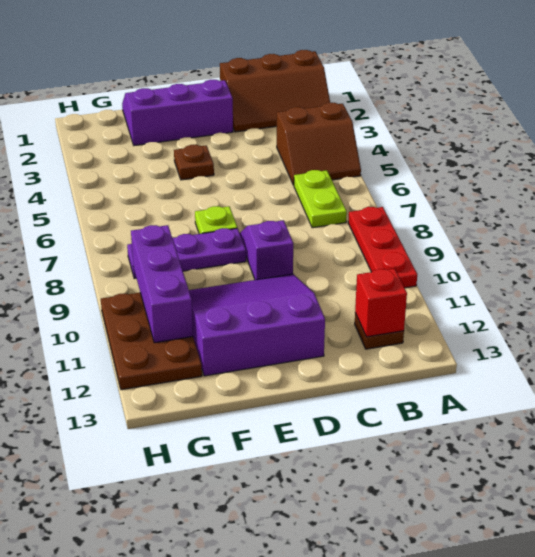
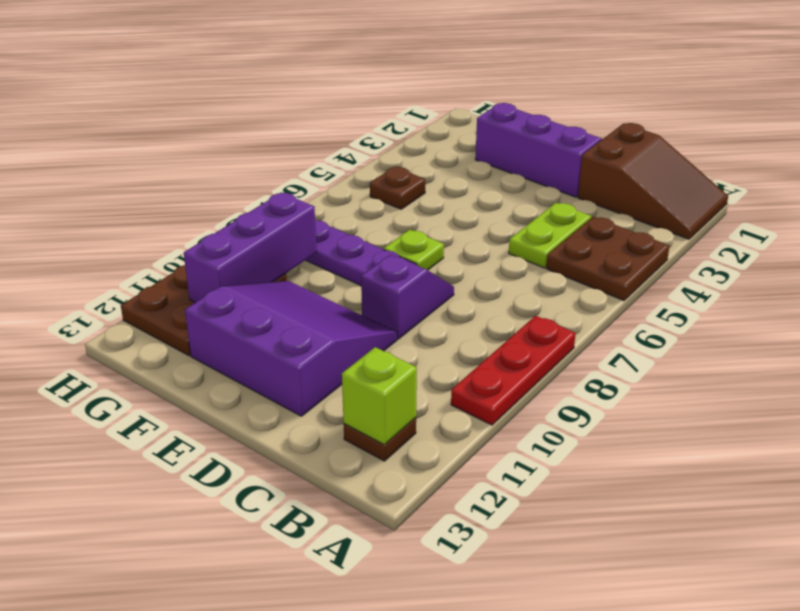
brown 2x3 slope [220,50,330,132] -> brown 2x3 slope turned to [578,123,728,239]
brown 2x2 slope [277,103,361,185] -> brown 2x2 plate [546,217,669,301]
lime 1x2 plate [294,170,347,228] -> lime 1x2 plate moved to [509,203,591,268]
red 1x1 brick [355,269,407,337] -> lime 1x1 brick [342,347,417,445]
brown 1x1 plate [174,145,214,180] -> brown 1x1 plate moved to [370,167,425,209]

